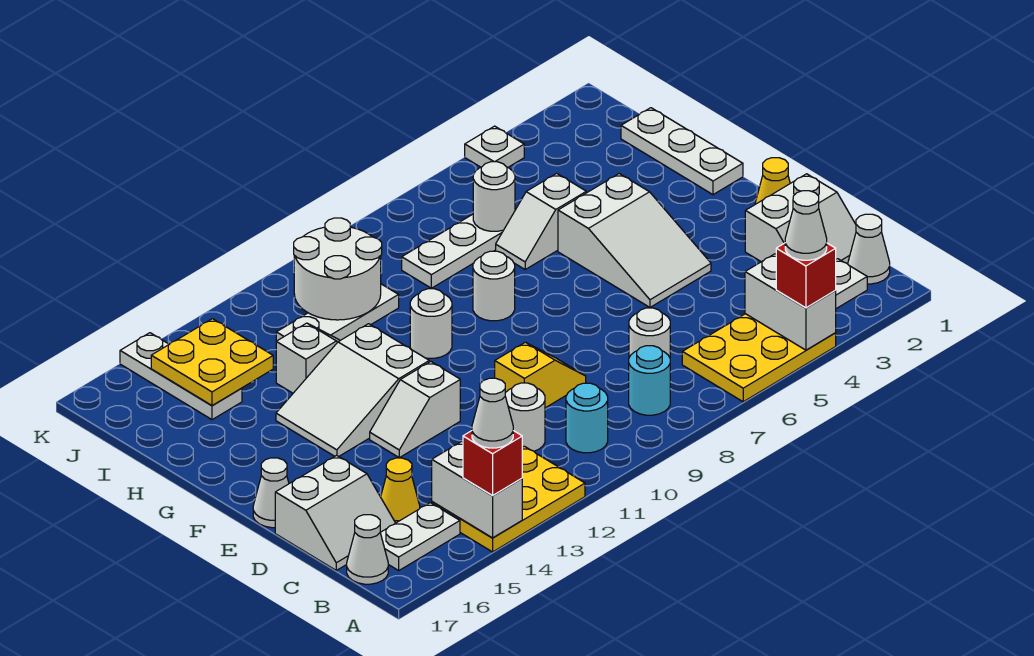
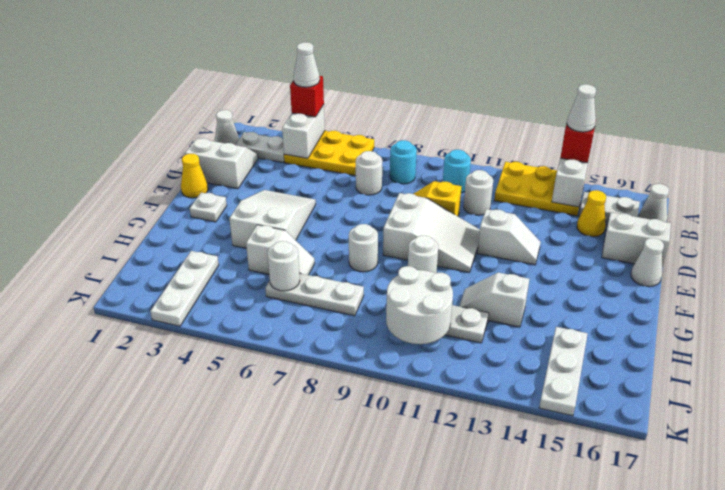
white 2x3 slope [276,324,429,456] -> white 2x3 slope moved to [383,193,480,272]
white 1x3 plate [621,108,743,195] -> white 1x3 plate moved to [150,251,219,326]
yellow 2x2 plate [151,319,273,406] -> none
white 1x1 plate [465,126,524,167] -> white 1x1 plate moved to [190,193,227,222]

